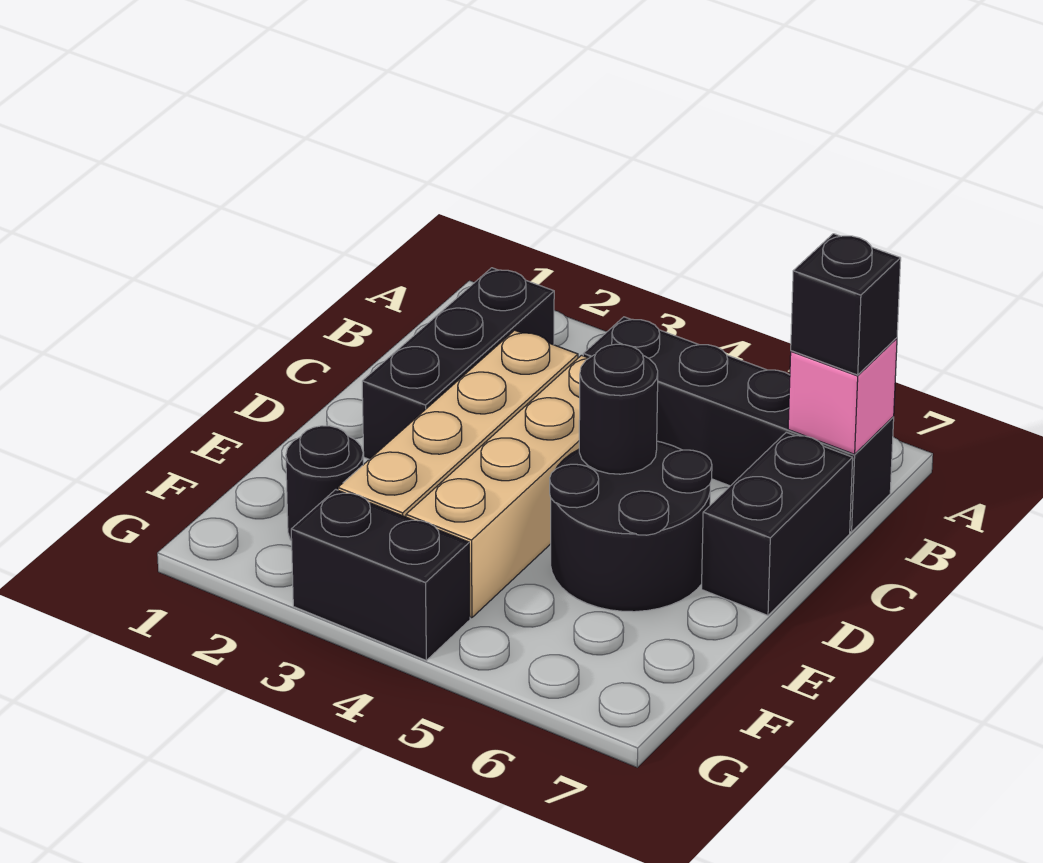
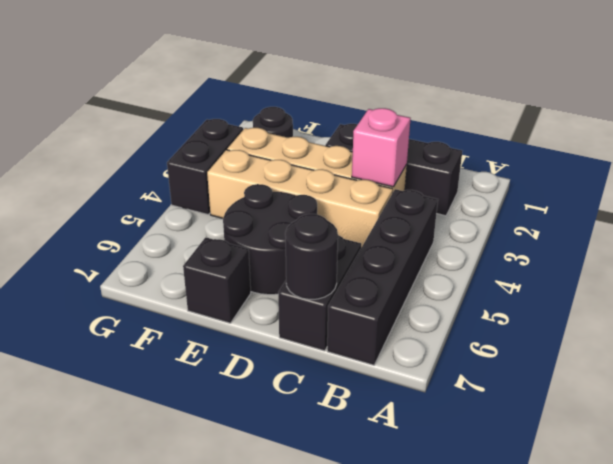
pink 1x1 brick [788,338,897,454] -> pink 1x1 brick moved to [352,108,411,187]
black 1x1 brick [791,234,901,375] -> black 1x1 brick moved to [183,237,251,323]
black 1x2 brick [702,432,853,615] -> black 1x2 brick turned to [278,235,361,351]
black 1x1 round brick [579,344,658,474] -> black 1x1 round brick moved to [285,214,338,300]

